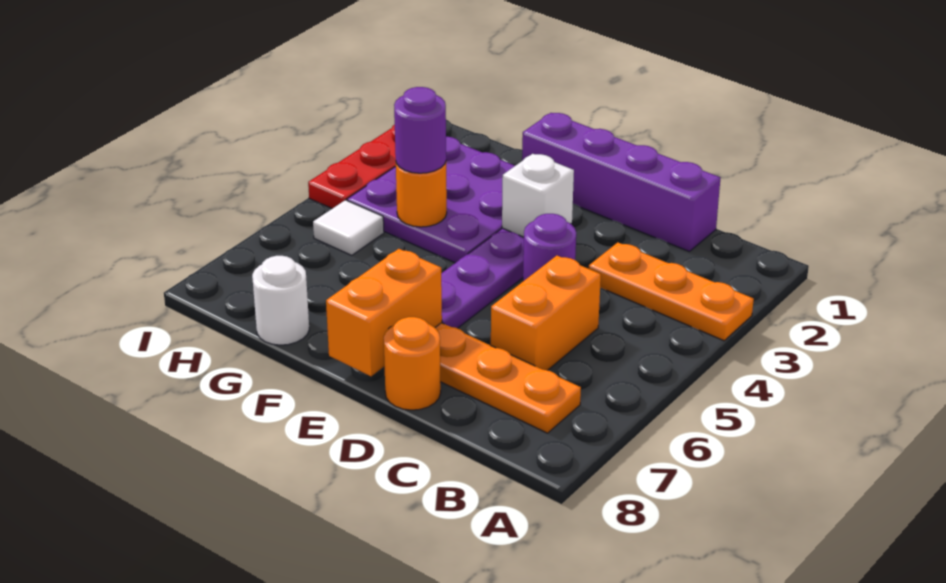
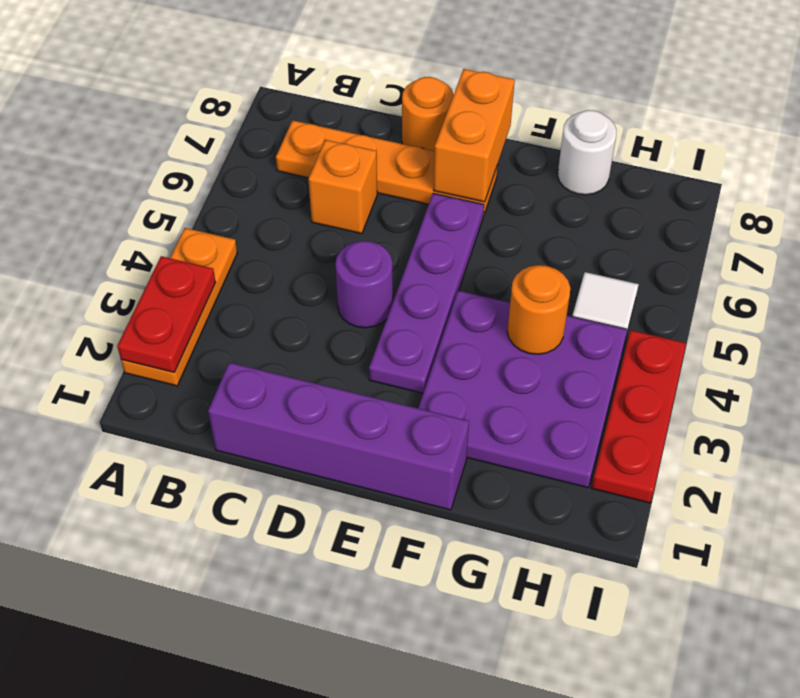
none -> red 1x2 plate [117,256,216,372]
orange 1x3 plate [589,242,754,341] -> orange 1x3 plate turned to [121,228,237,386]
orange 1x2 brick [491,256,601,370] -> orange 1x1 brick [308,140,377,234]
white 1x1 brick [502,154,574,237] -> none
purple 1x1 round brick [394,87,446,173] -> none

